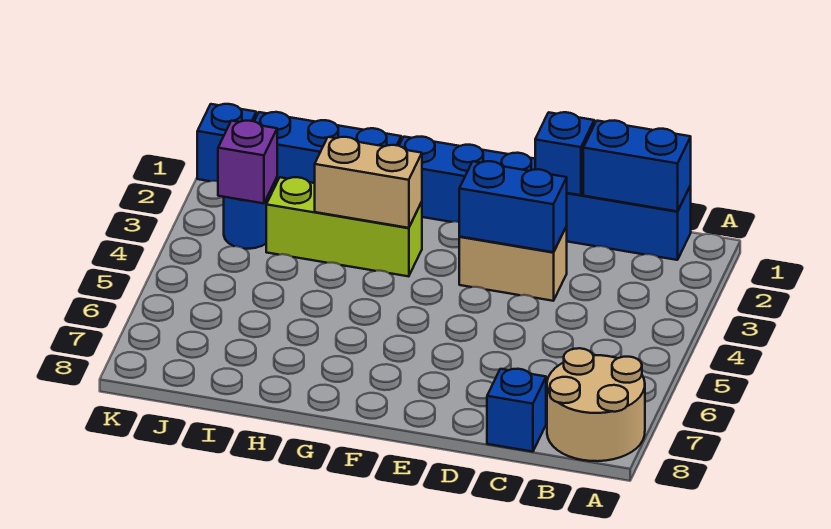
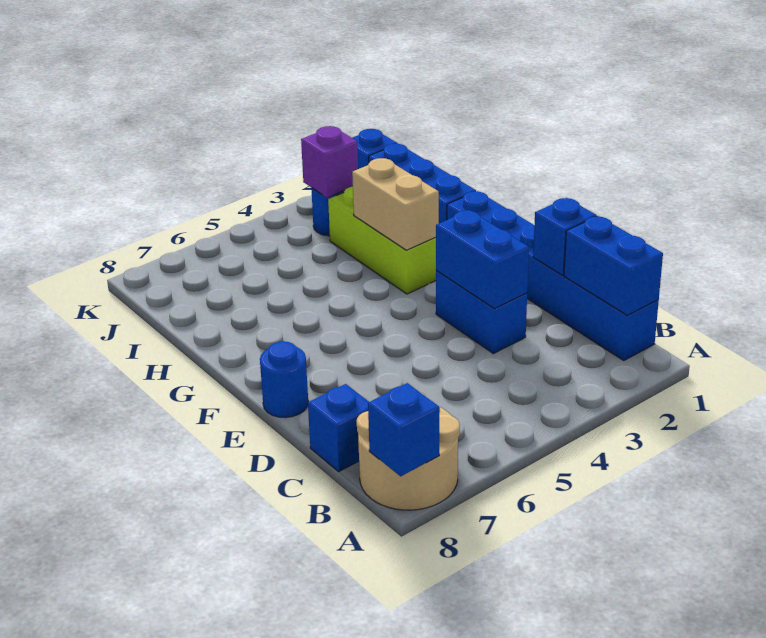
none -> blue 1x1 brick [368,383,440,476]
tan 1x2 brick [459,226,567,301] -> blue 1x2 brick [436,271,527,354]
none -> blue 1x1 round brick [260,341,308,418]

